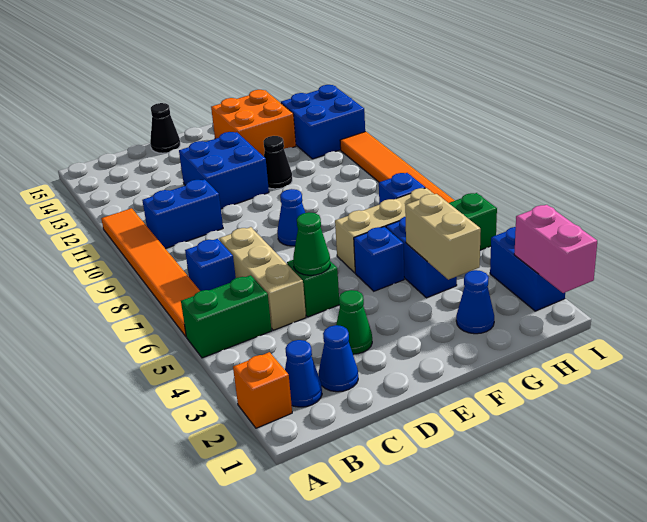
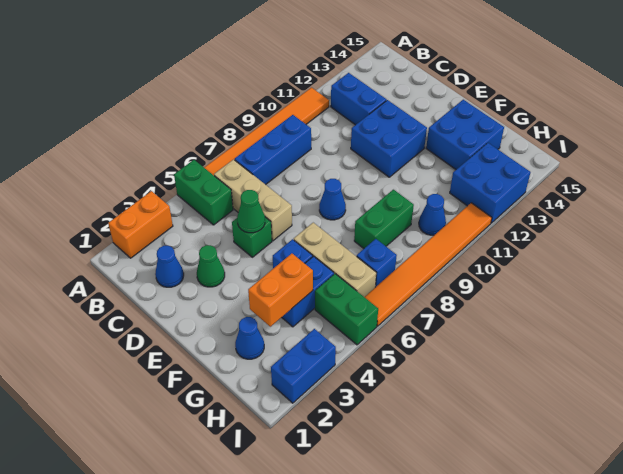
orange 1x1 brick [233,352,292,428] -> orange 1x2 brick [108,191,173,258]
blue 1x1 cone [285,340,322,407] -> blue 1x1 cone moved to [419,194,446,235]
blue 1x1 brick [185,239,236,291] -> blue 1x3 brick [235,115,311,185]
blue 1x2 brick [142,179,223,249] -> blue 1x2 brick moved to [331,73,387,125]
tan 1x3 brick [219,227,306,330] -> tan 1x3 brick turned to [214,160,292,241]
black 1x1 cone [150,103,180,153] -> none
black 1x1 cone [263,136,292,189] -> none
orange 2x2 brick [211,90,296,157] -> blue 2x2 brick [426,100,504,169]
tan 1x2 brick [405,194,481,280] -> orange 1x2 brick [248,254,313,327]
none -> green 1x2 brick [354,190,414,249]
pink 1x2 brick [514,205,597,293] -> none

